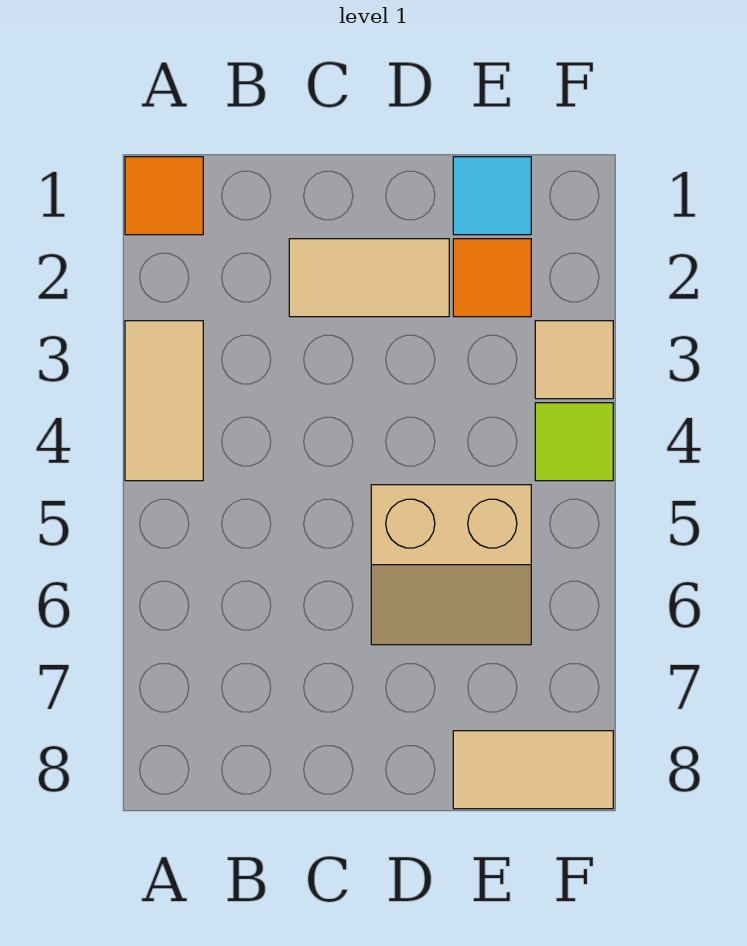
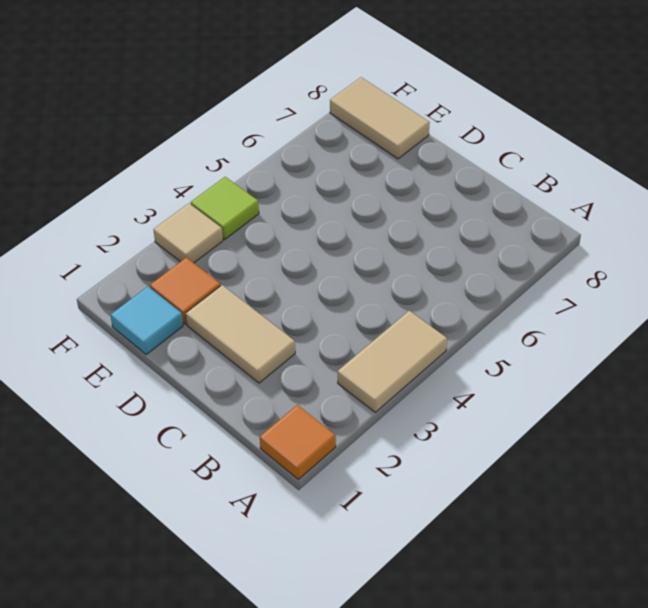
tan 2x2 slope [371,485,531,645] -> none

